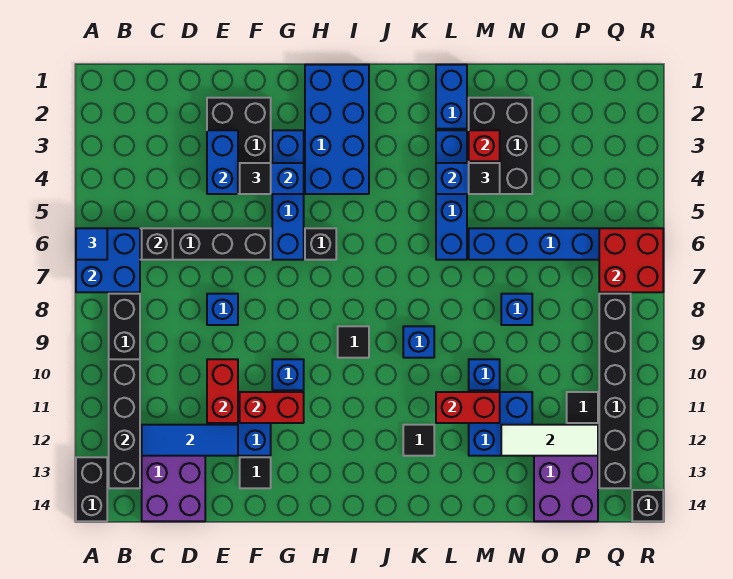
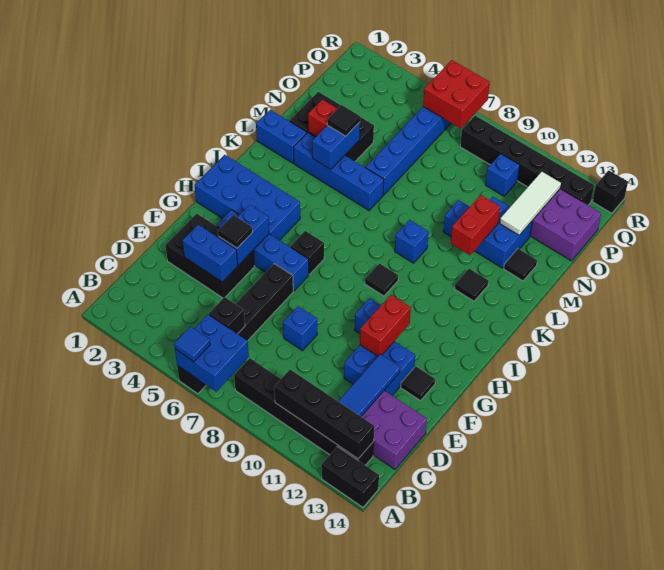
red 1x2 brick [207,359,238,423] -> none
blue 1x1 brick [501,294,532,325] -> blue 1x1 brick moved to [486,154,520,196]
black 1x1 tile [567,392,598,423] -> black 1x1 tile moved to [504,249,537,281]

